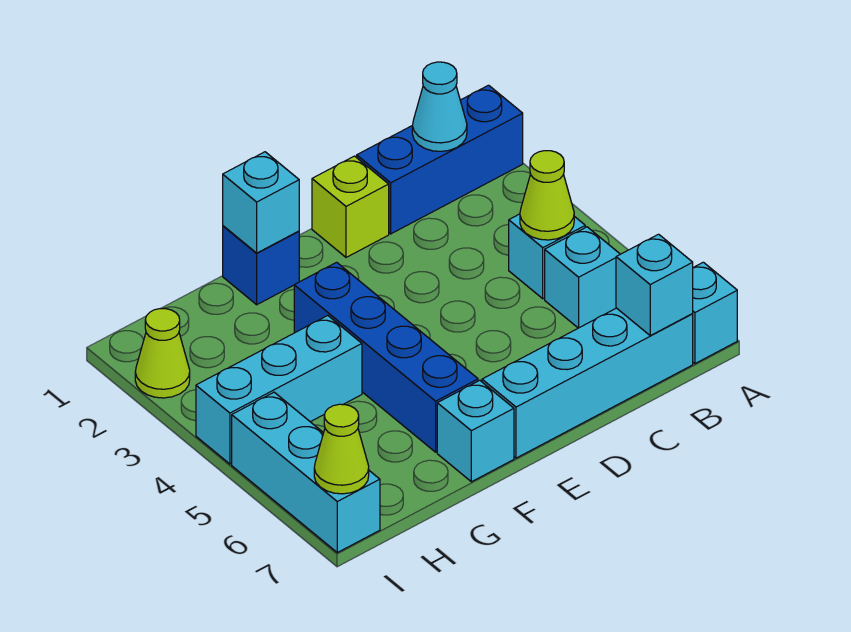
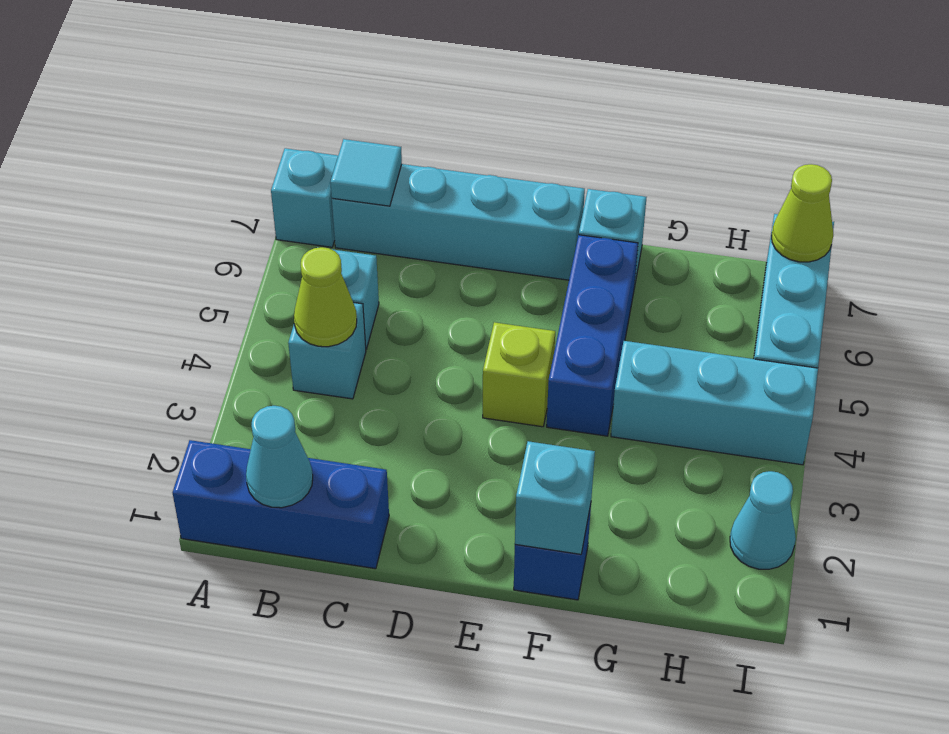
cyan 1x1 brick [616,234,693,335] -> cyan 1x1 tile [330,139,402,206]
lime 1x1 brick [312,156,389,257] -> lime 1x1 brick moved to [483,322,555,427]
blue 1x4 brick [294,262,478,452] -> blue 1x3 brick [547,235,638,436]
lime 1x1 cone [135,309,190,398] -> cyan 1x1 cone [730,471,796,569]

